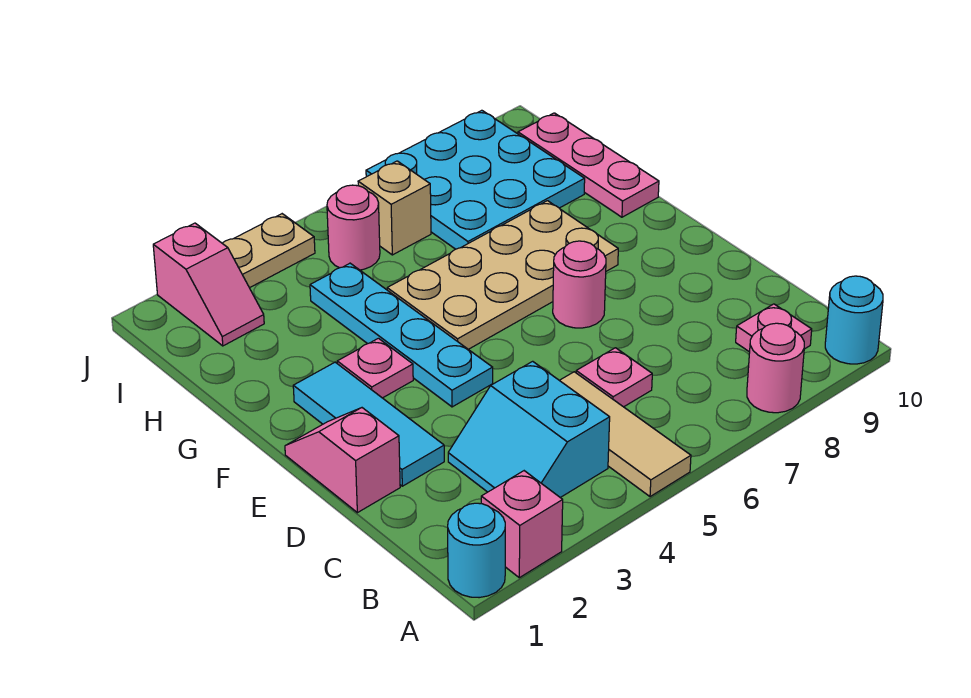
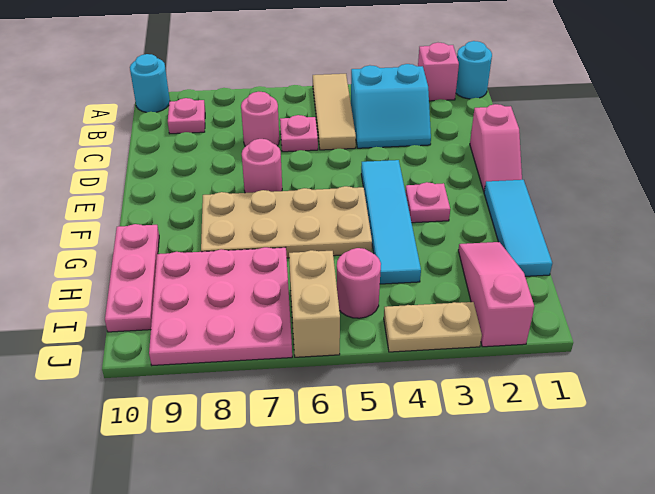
pink 1x1 round brick [747,323,804,413] -> pink 1x1 round brick moved to [241,92,279,146]
cyan 2x2 slope [448,361,610,498] -> cyan 2x2 slope turned to [351,64,431,148]
cyan 1x3 tile [293,362,444,486] -> cyan 1x3 tile moved to [484,180,552,276]
cyan 1x4 plate [310,263,493,407] -> cyan 1x4 tile [361,160,421,284]
cyan 3x3 plate [366,110,585,249] -> pink 3x3 plate [149,247,292,365]
pink 1x2 slope [153,223,264,346] -> pink 1x3 slope [458,242,534,347]
tan 1x1 brick [358,161,431,255] -> tan 1x2 brick [289,250,340,357]

